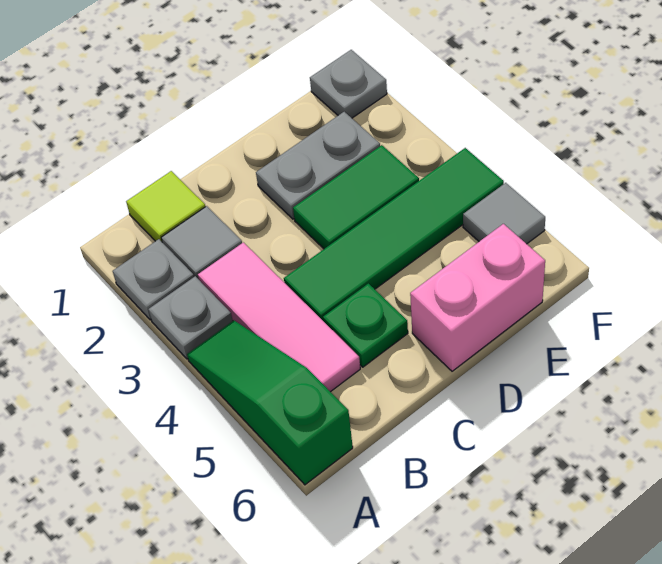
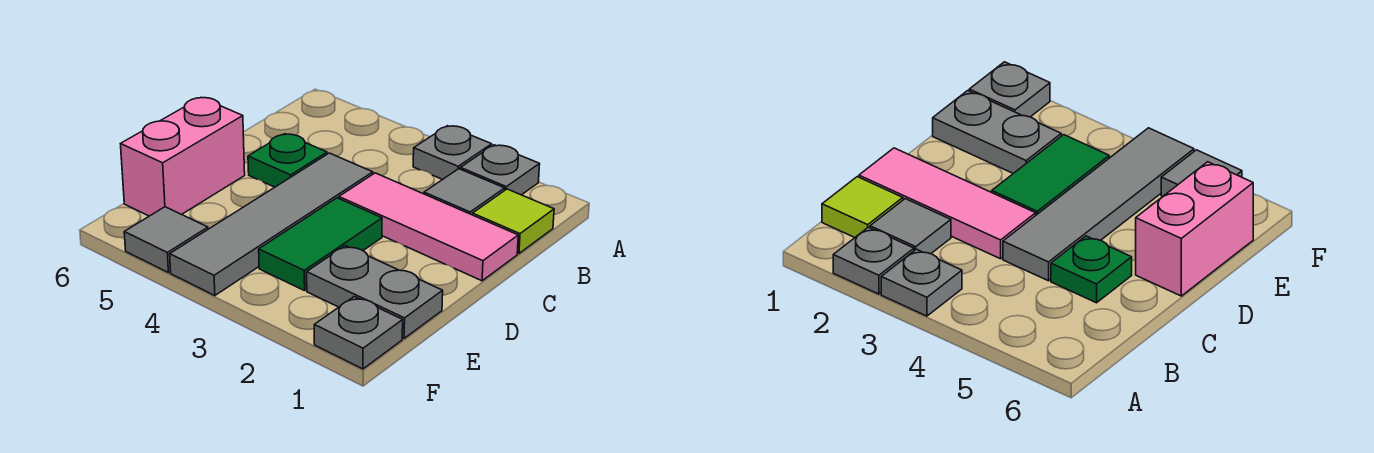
green 1x3 slope [187,321,353,485] -> none
pink 1x3 tile [198,242,360,392] -> pink 1x3 tile moved to [339,173,518,281]
green 1x4 tile [284,148,504,320] -> grey 1x4 tile [170,153,373,296]
grey 1x2 plate [256,112,380,219] -> grey 1x2 plate turned to [307,246,443,338]

